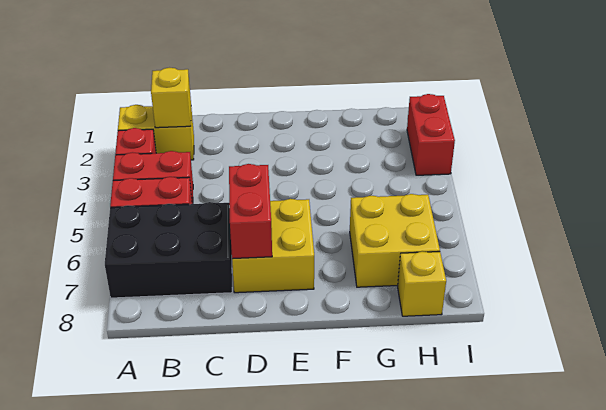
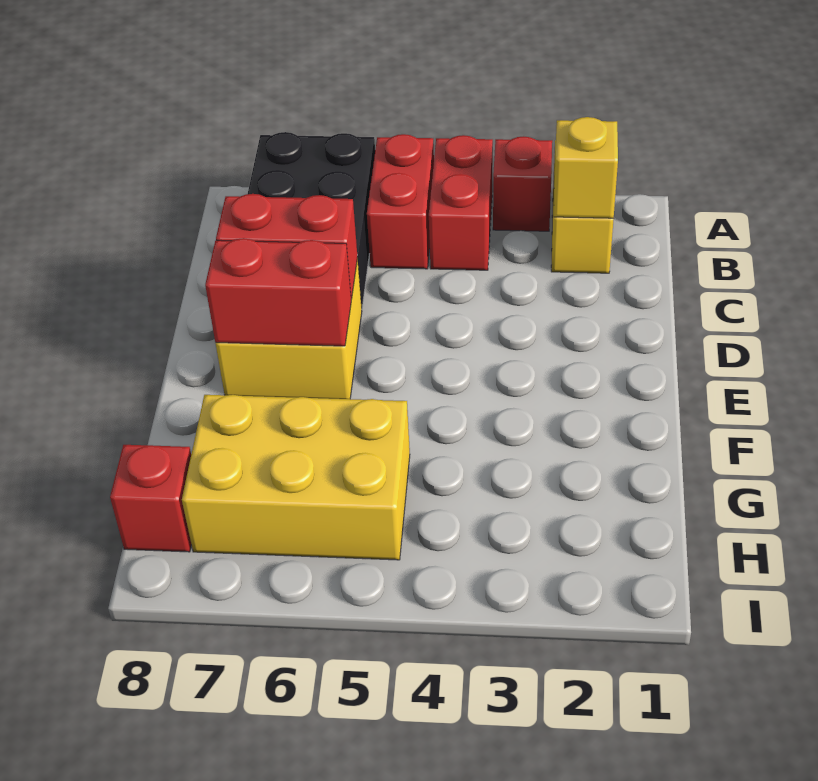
yellow 2x2 brick [350,194,440,287] -> yellow 2x3 brick [182,395,410,560]
yellow 1x1 brick [398,251,446,316] -> red 1x1 brick [110,445,191,552]
red 1x2 brick [407,94,455,175] -> red 1x2 brick moved to [205,238,351,346]

